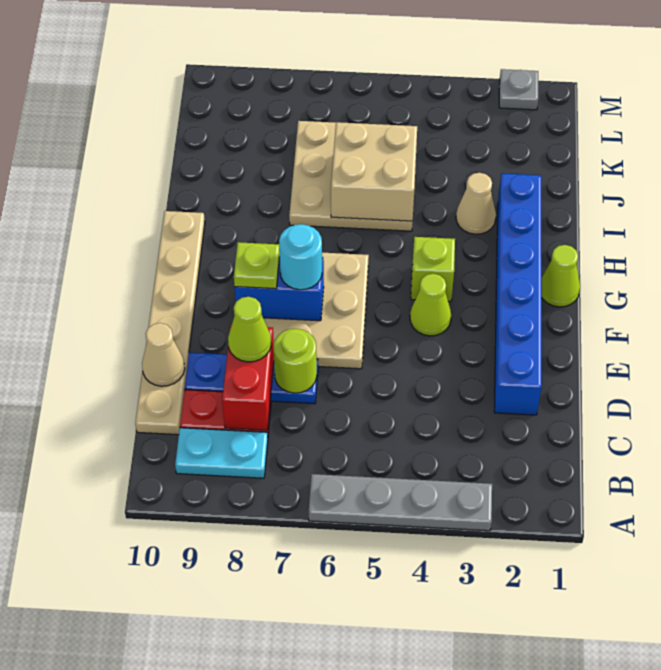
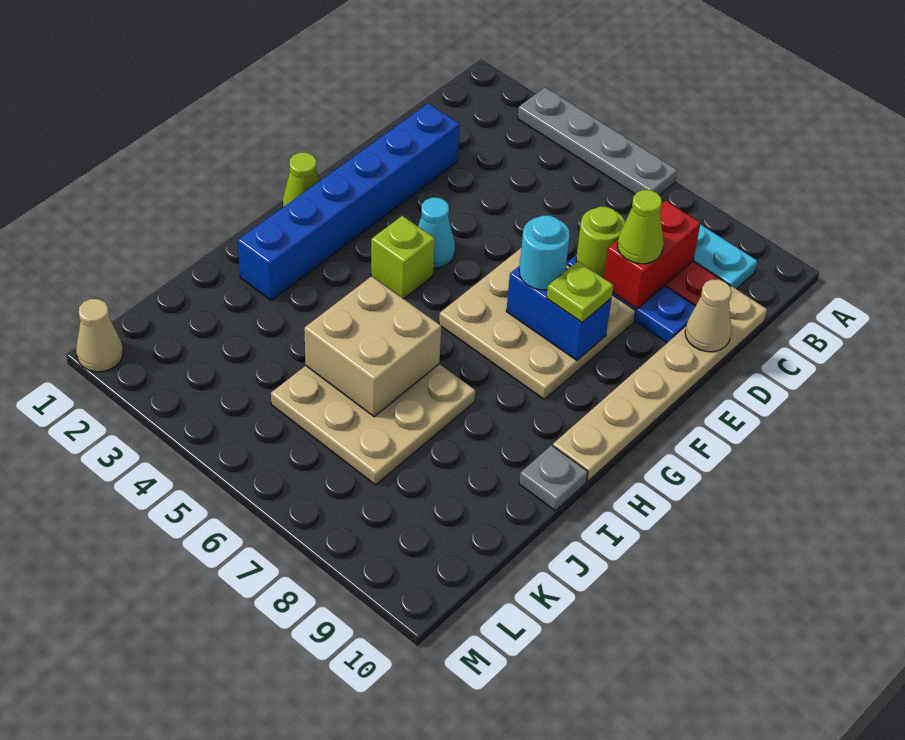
lime 1x1 cone [410,274,451,336] -> cyan 1x1 cone [418,198,455,268]
tan 1x1 cone [456,173,496,234] -> tan 1x1 cone moved to [76,299,123,372]
grey 1x1 plate [499,69,538,110] -> grey 1x1 plate moved to [519,445,588,511]

